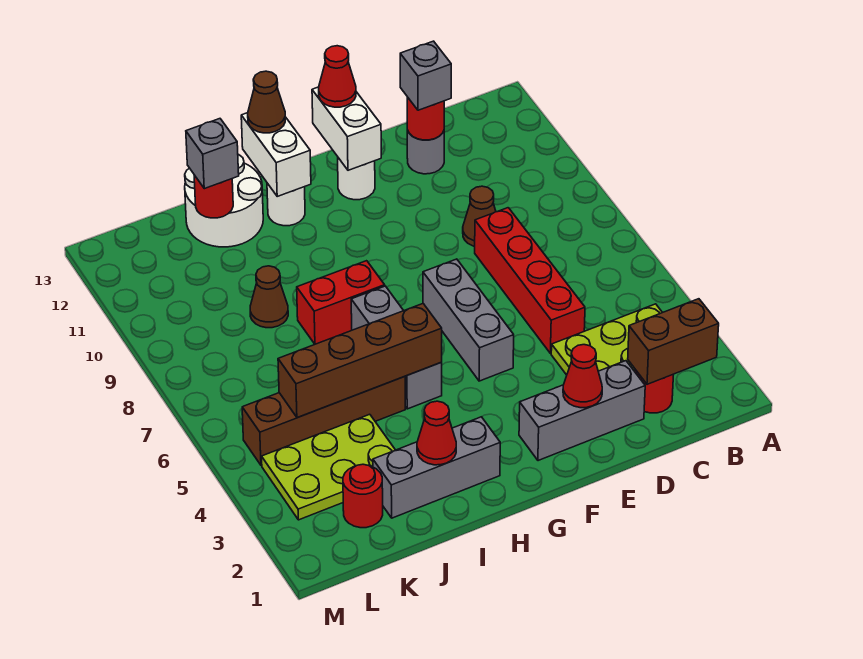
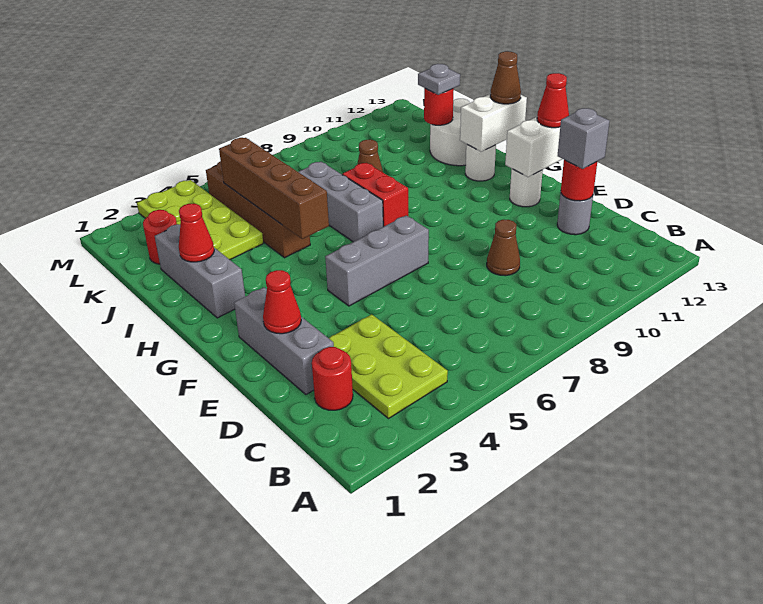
brown 1x2 brick [628,299,719,384] -> none
red 1x4 brick [475,208,585,354] -> none
grey 1x3 brick [351,286,442,409] -> grey 1x3 brick turned to [299,162,383,242]
lime 2x3 plate [262,414,395,520] -> lime 2x4 plate [137,180,263,260]
grey 1x1 brick [186,119,239,189] -> grey 1x1 plate [418,64,460,95]

